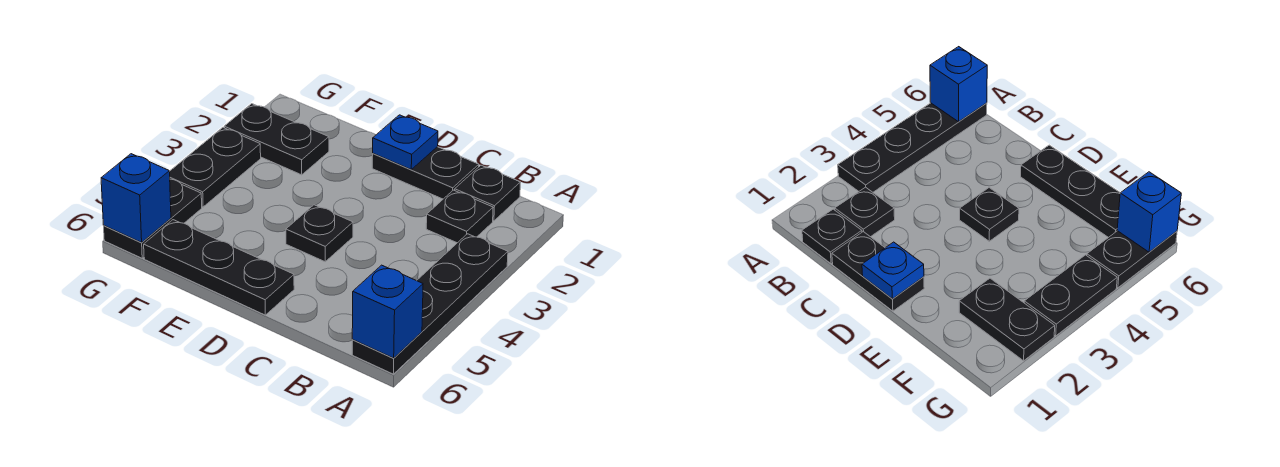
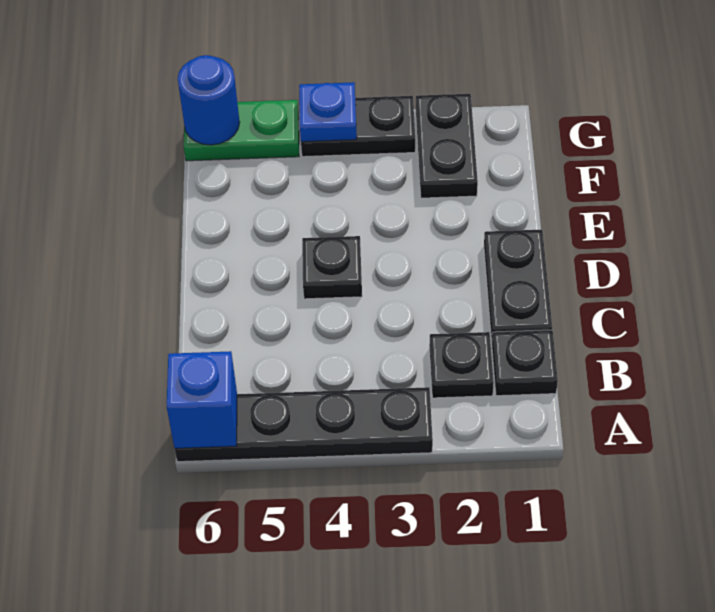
blue 1x1 plate [373,115,438,169] -> blue 1x1 plate moved to [299,82,357,142]
black 1x3 plate [144,220,294,315] -> none
black 1x2 plate [104,179,202,258] -> green 1x2 plate [184,100,299,161]
blue 1x1 brick [101,154,171,243] -> blue 1x1 round brick [178,55,240,145]

